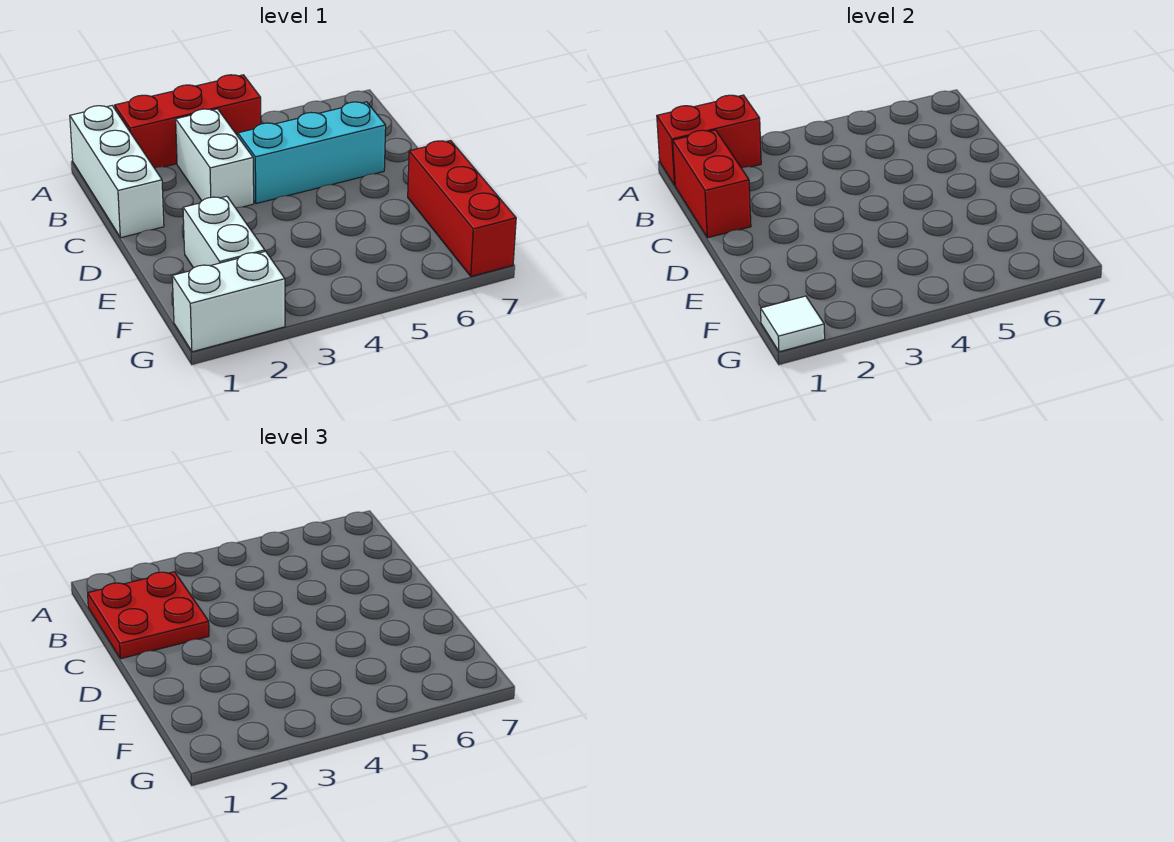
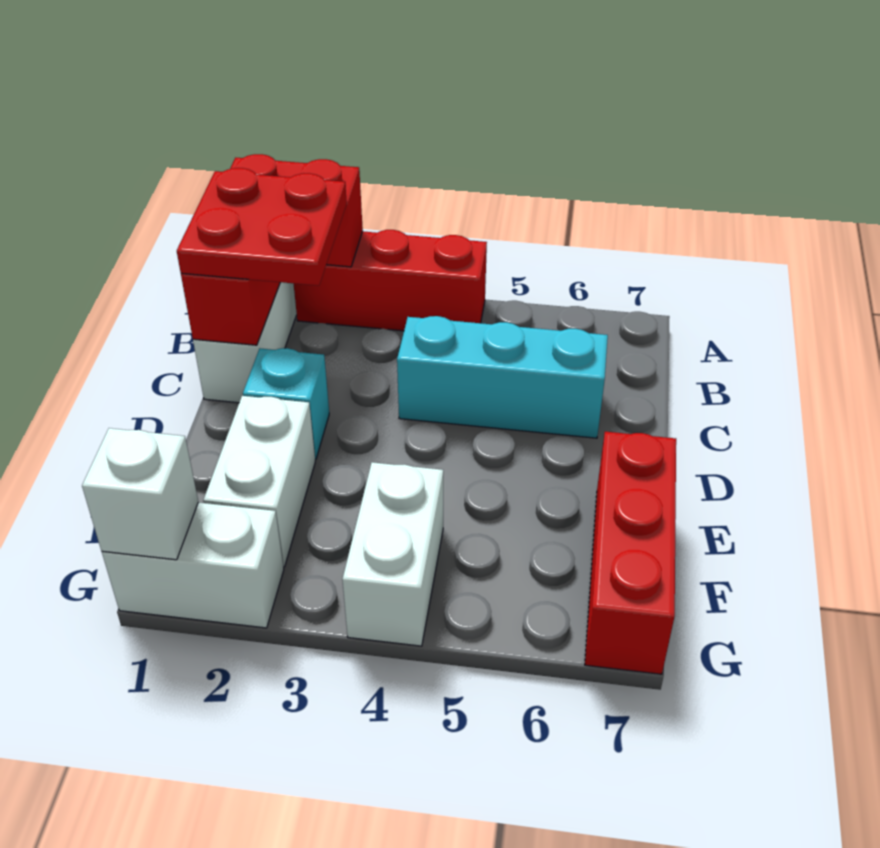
white 1x2 brick [176,109,254,208] -> white 1x2 brick moved to [342,462,443,646]
none -> cyan 1x1 brick [243,348,329,459]
white 1x1 tile [761,296,825,352] -> white 1x1 brick [82,428,198,560]

